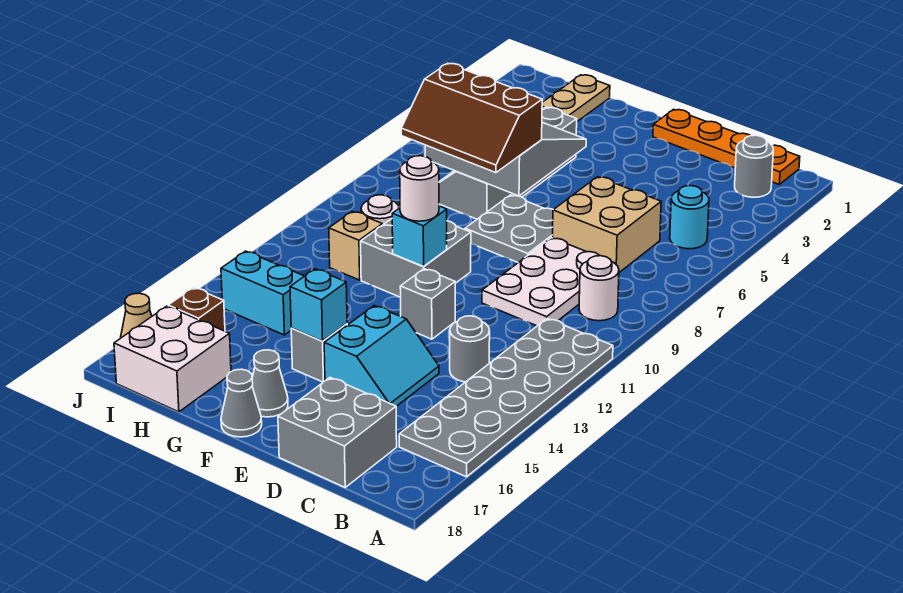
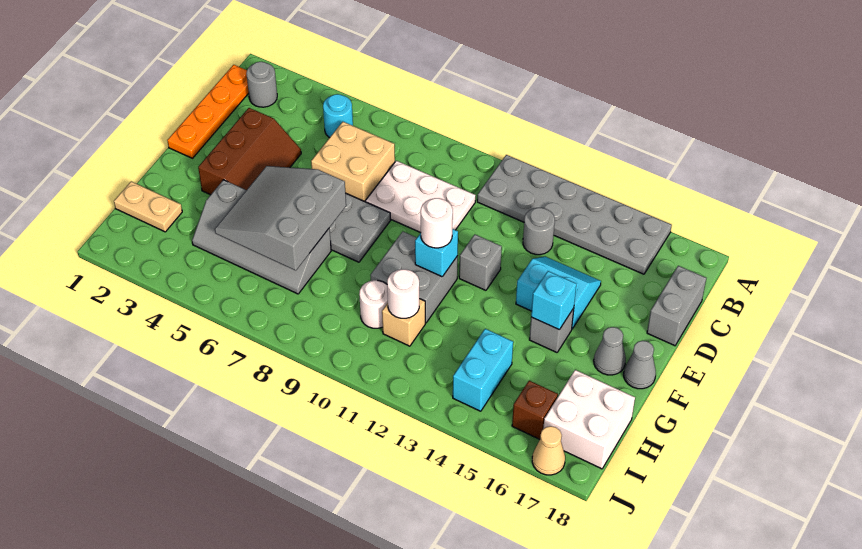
white 1x1 round brick [579,256,619,321] -> white 1x1 round brick moved to [387,269,419,318]
grey 2x2 brick [278,378,397,487] -> grey 1x2 brick [647,266,706,346]
brown 2x3 slope [401,63,542,173] -> brown 2x3 slope moved to [198,108,301,195]

